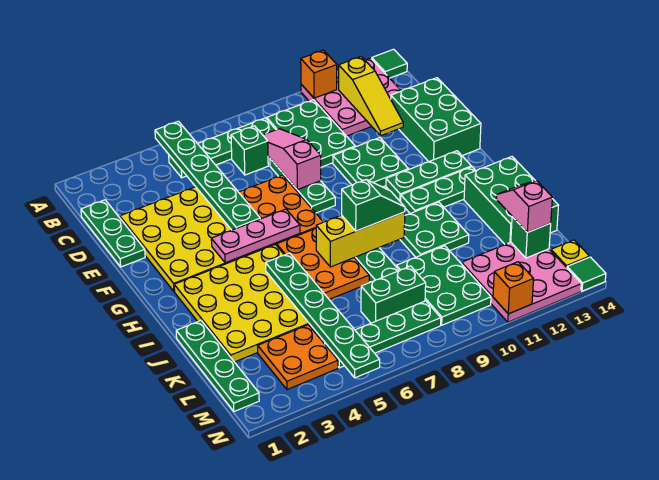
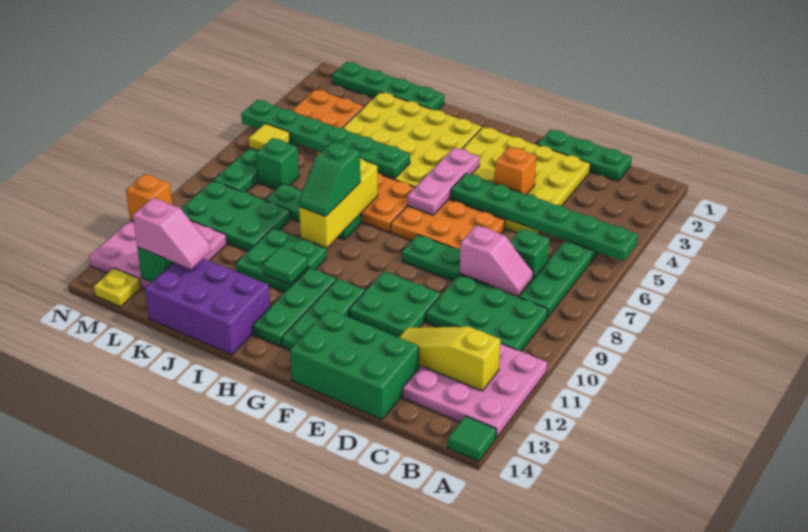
orange 1x1 brick [301,50,337,98] -> orange 1x1 brick moved to [494,146,537,195]
pink 1x3 slope [263,129,321,190] -> pink 1x2 slope [460,225,533,296]
green 2x3 brick [464,157,559,244] -> purple 2x3 brick [145,258,270,355]
green 1x2 brick [361,266,426,323] -> green 1x1 brick [256,138,299,189]
none -> yellow 1x1 tile [249,123,290,151]
green 1x1 tile [567,257,606,291] -> green 1x1 tile moved to [263,247,308,285]

